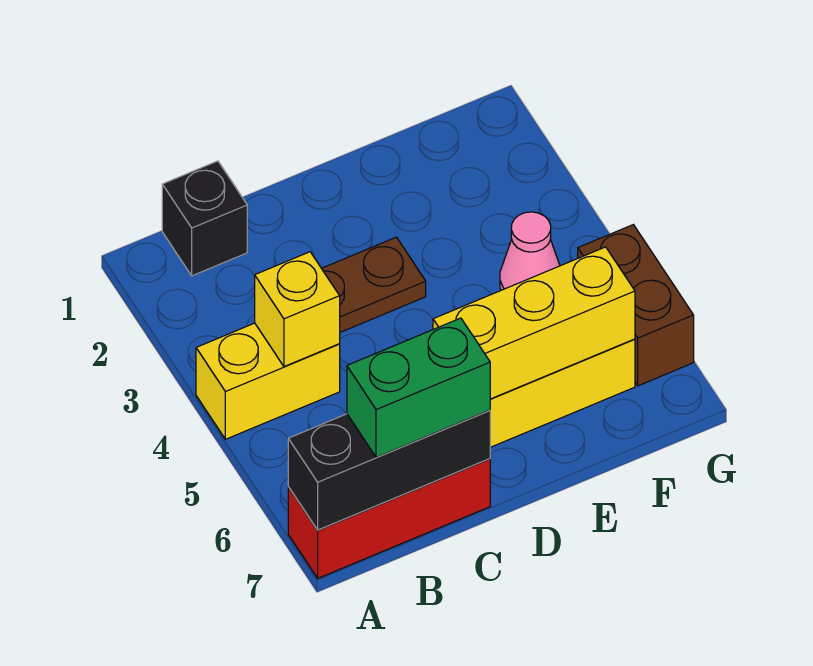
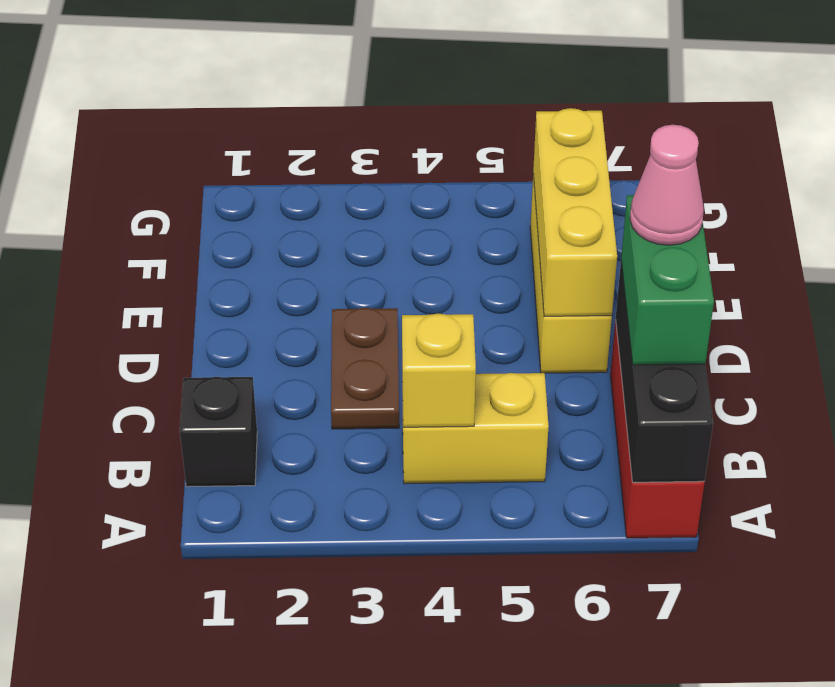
yellow 1x2 brick [196,323,340,439] -> yellow 1x2 brick turned to [402,373,549,484]
pink 1x1 cone [500,212,560,290] -> pink 1x1 cone moved to [630,125,704,245]
brown 1x2 brick [578,225,694,386] -> none

